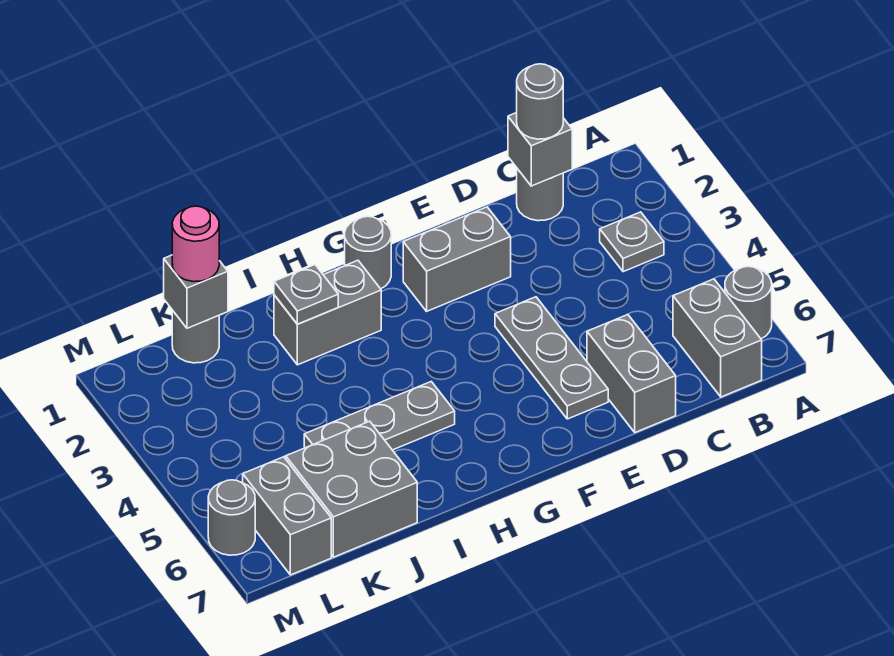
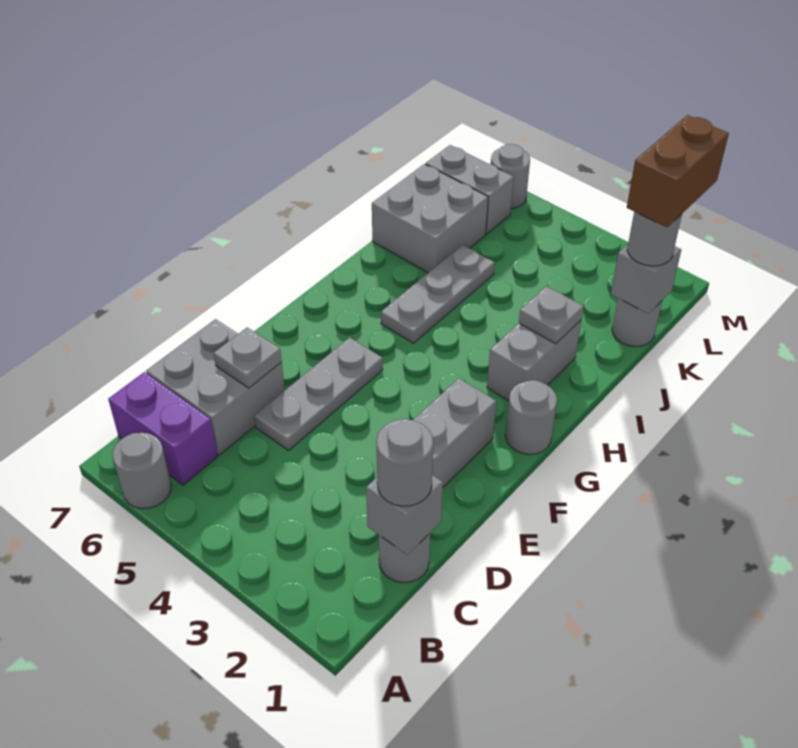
grey 1x1 plate [600,212,664,272] -> grey 1x1 plate moved to [214,328,282,388]
grey 1x2 brick [673,279,762,397] -> purple 1x2 brick [108,372,218,485]
grey 1x2 brick [587,314,676,432] -> grey 2x2 brick [146,319,285,455]
grey 1x3 plate [495,297,608,419] -> grey 1x3 plate turned to [254,337,383,450]
pink 1x1 round brick [172,206,219,282] -> grey 1x1 round brick [627,212,682,266]
none -> brown 1x2 brick [627,115,729,227]

